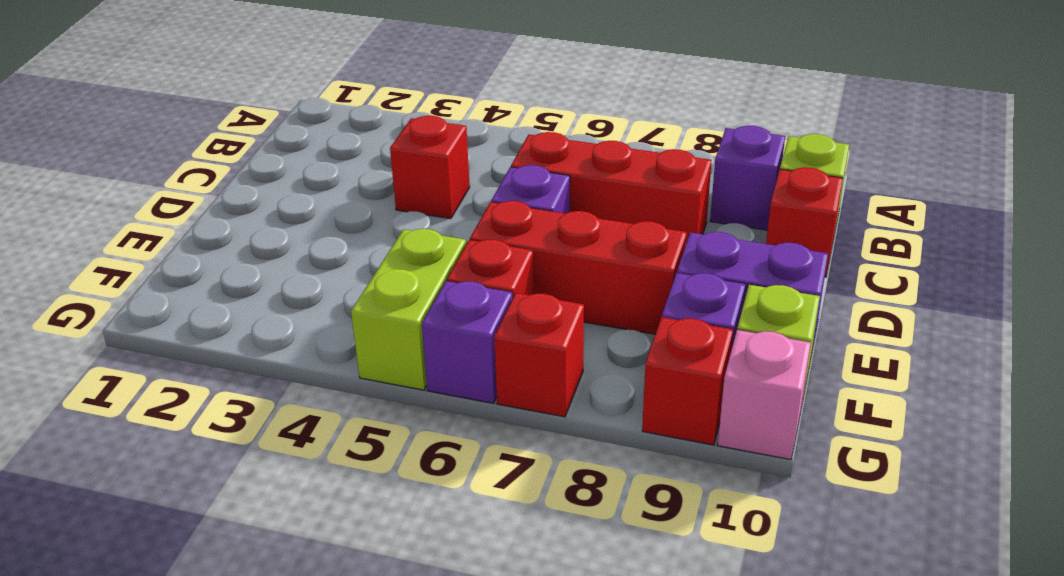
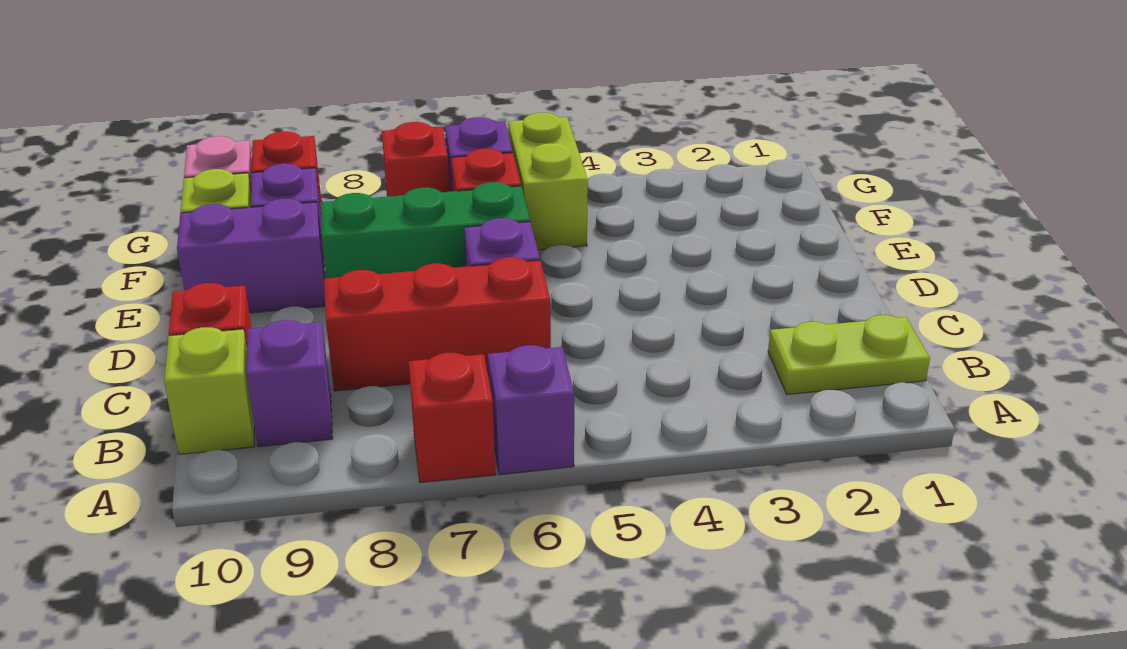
none -> purple 1x1 brick [488,345,574,474]
none -> lime 1x2 plate [768,315,930,394]
red 1x1 brick [390,116,470,219] -> red 1x1 brick moved to [408,353,495,482]
red 1x3 brick [470,201,687,334] -> green 1x3 brick [320,182,530,278]

